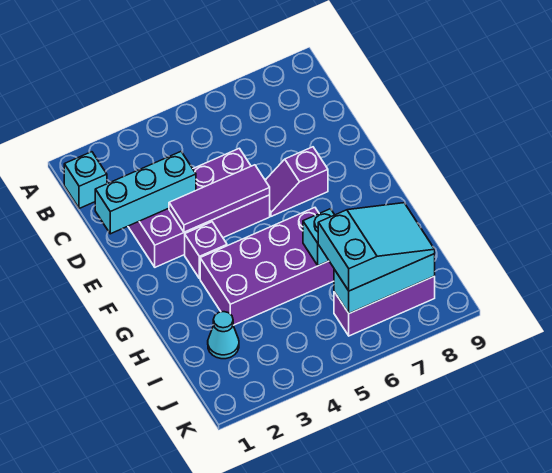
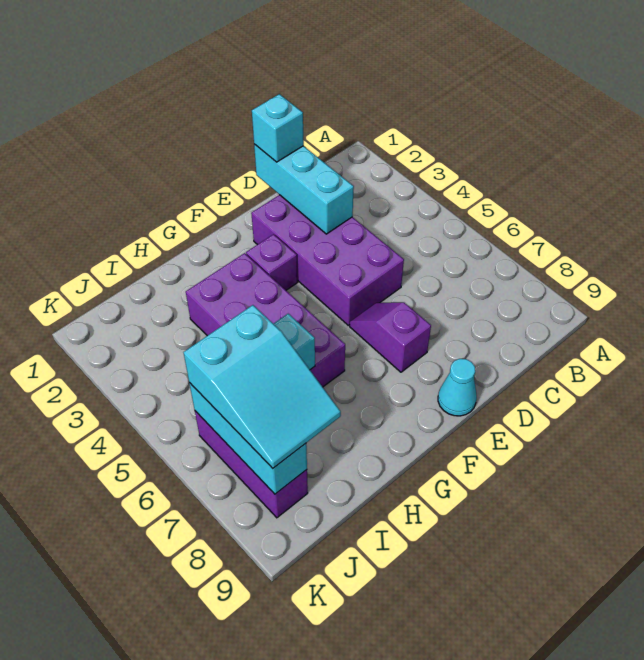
cyan 1x1 brick [64,152,107,209] -> cyan 1x1 brick moved to [252,94,304,162]
purple 1x3 tile [169,165,270,232] -> none
cyan 1x1 cone [208,312,239,359] -> cyan 1x1 cone moved to [438,359,477,416]

